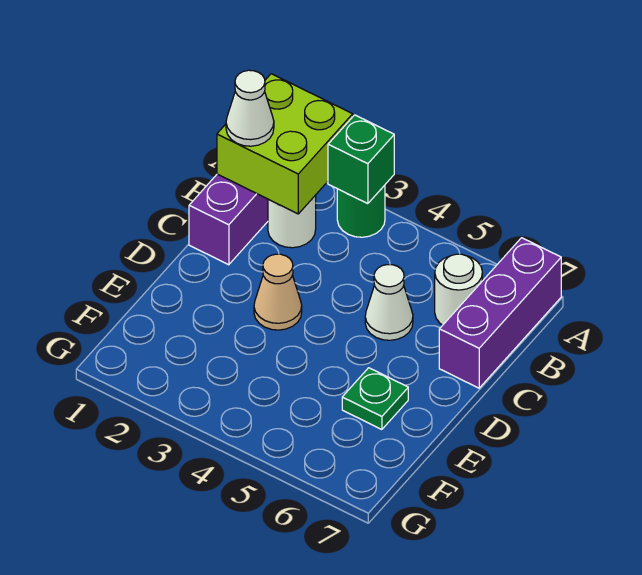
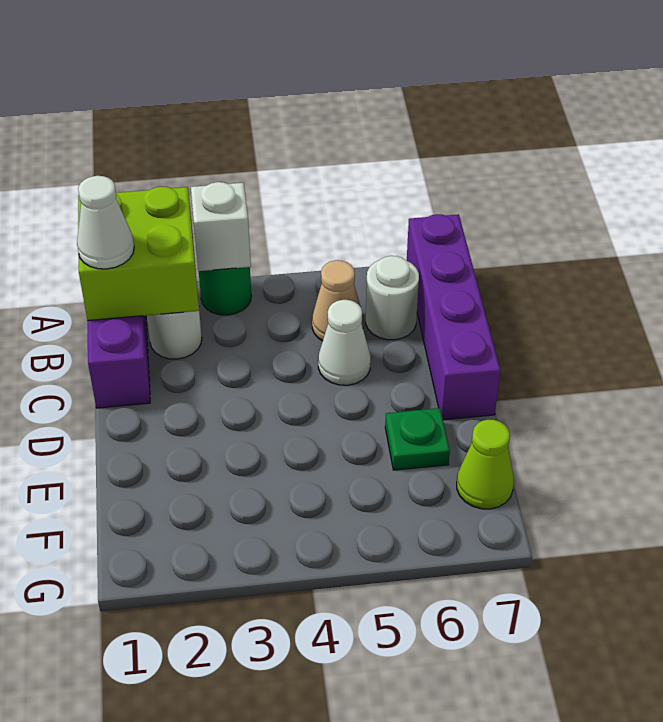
green 1x1 brick [328,115,394,204] -> white 1x1 brick [191,182,251,271]
purple 1x3 brick [439,238,561,388] -> purple 1x4 brick [407,214,500,420]
tan 1x1 cone [254,254,302,330] -> tan 1x1 cone moved to [312,260,363,341]
none -> lime 1x1 cone [457,420,514,509]

